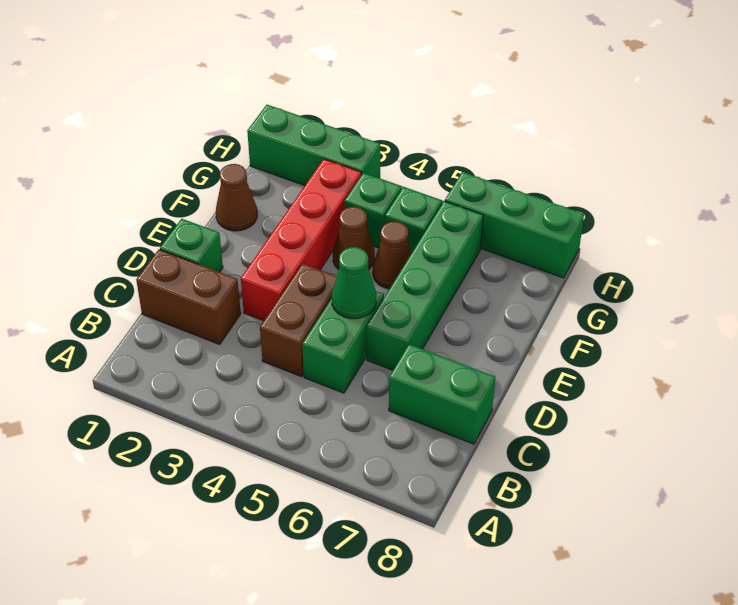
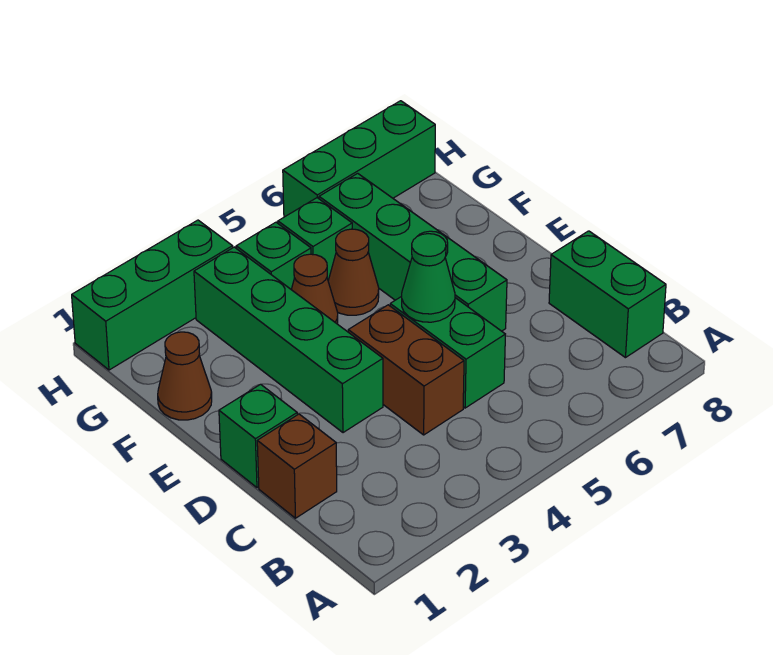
brown 1x2 brick [136,249,241,344] -> brown 1x1 brick [257,414,337,518]
green 1x2 brick [389,344,495,444] -> green 1x2 brick turned to [549,231,666,358]
red 1x4 brick [241,159,361,321] -> green 1x4 brick [194,247,383,433]

